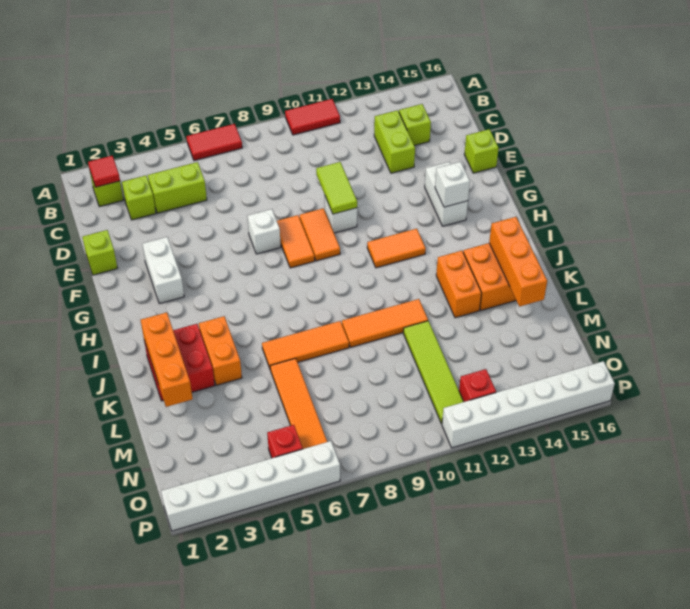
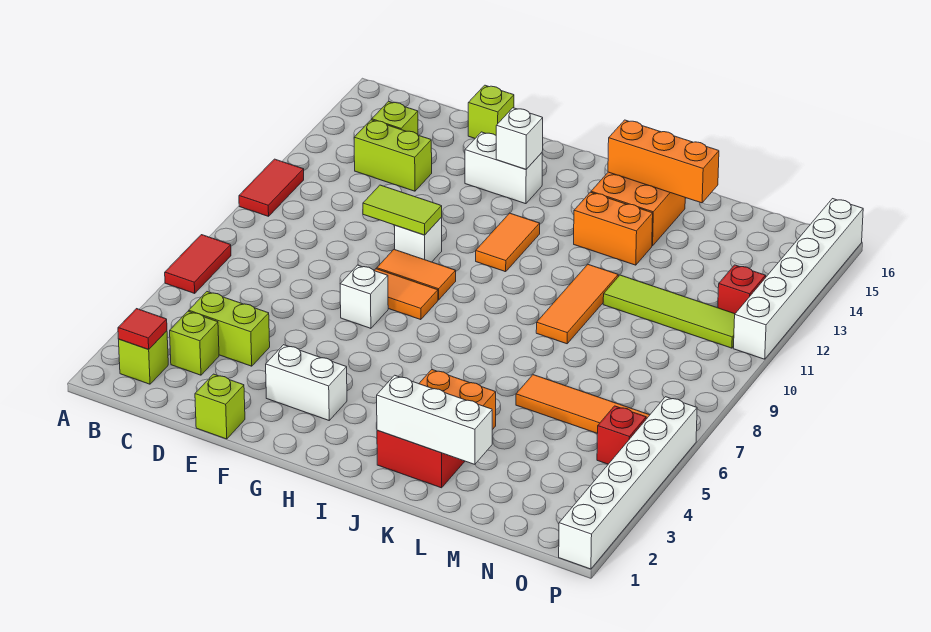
lime 1x2 brick [148,162,207,213] -> lime 1x2 brick turned to [189,292,270,366]
orange 1x3 brick [141,312,193,407] -> white 1x3 brick [377,375,492,464]
orange 1x3 tile [262,321,349,368] -> none

